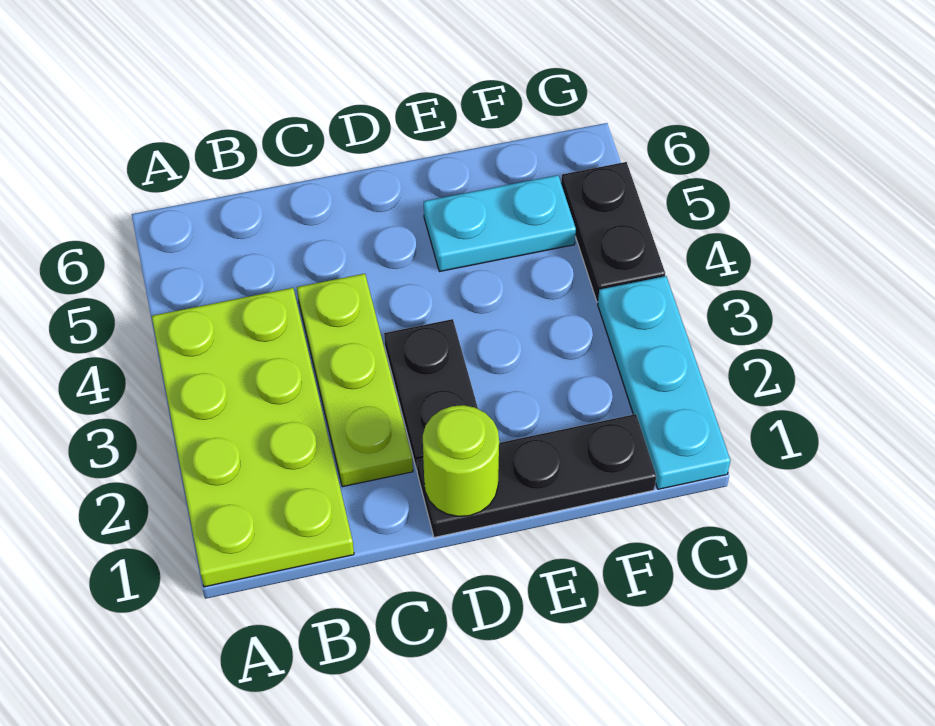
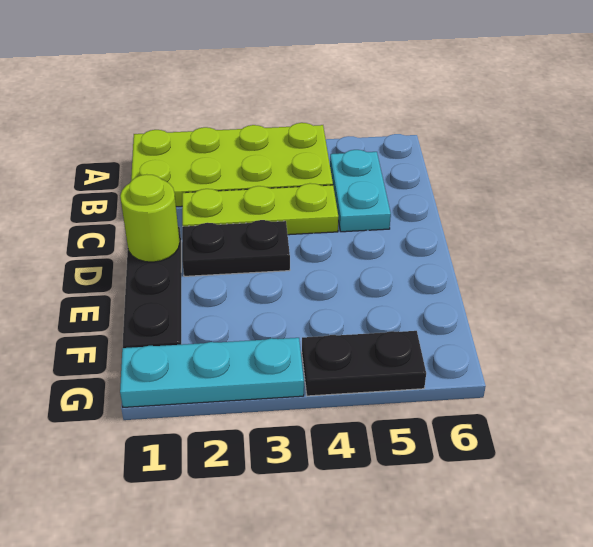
cyan 1x2 plate [424,175,576,272] -> cyan 1x2 plate moved to [330,150,391,232]

